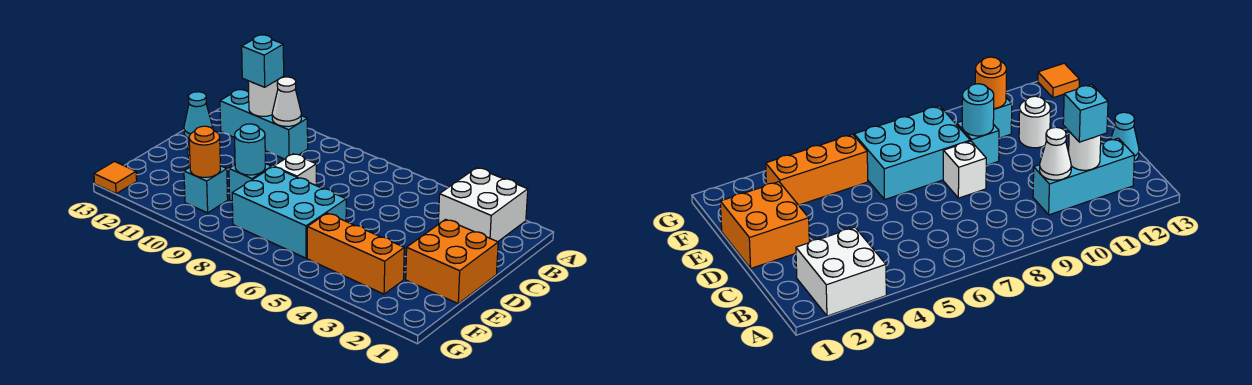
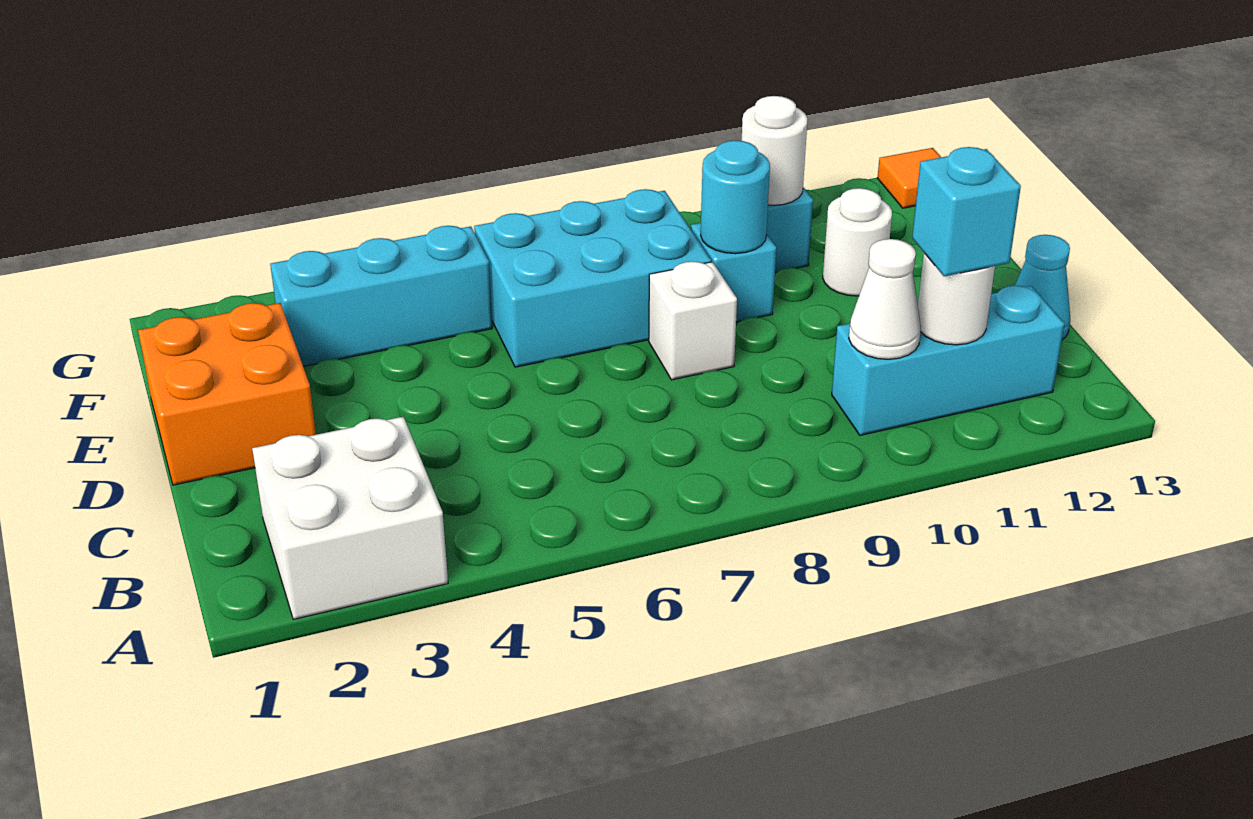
orange 1x3 brick [307,213,404,294] -> cyan 1x3 brick [270,226,492,366]
orange 1x1 round brick [189,126,220,177] -> white 1x1 round brick [742,96,808,205]

